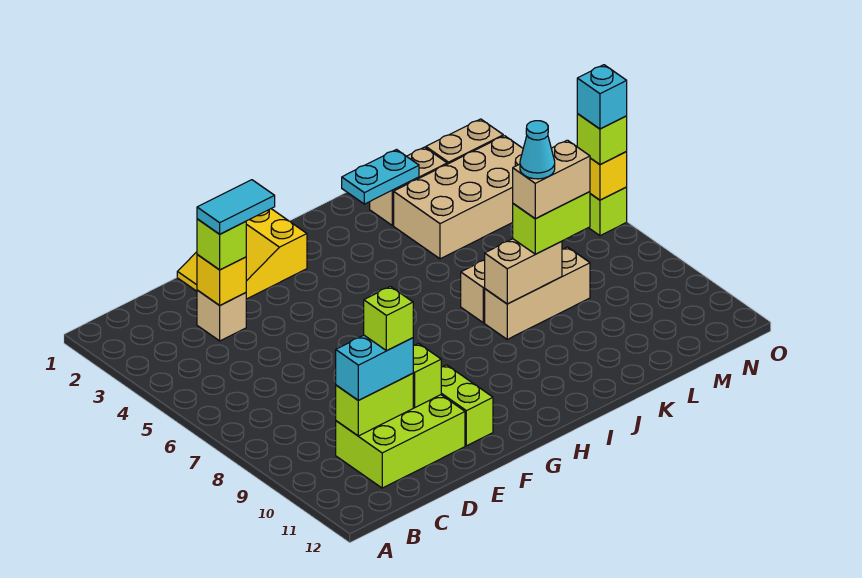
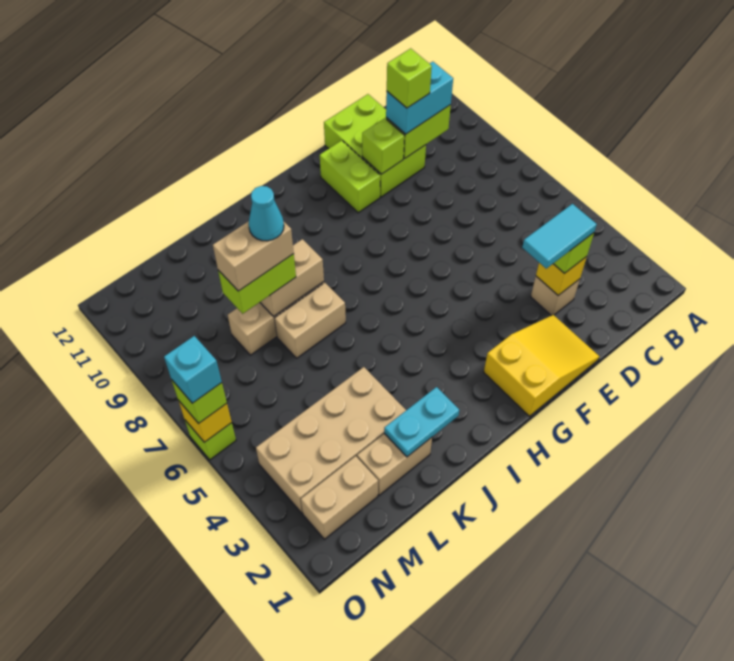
lime 2x3 brick [336,395,465,488] -> lime 2x3 brick turned to [324,94,426,197]

